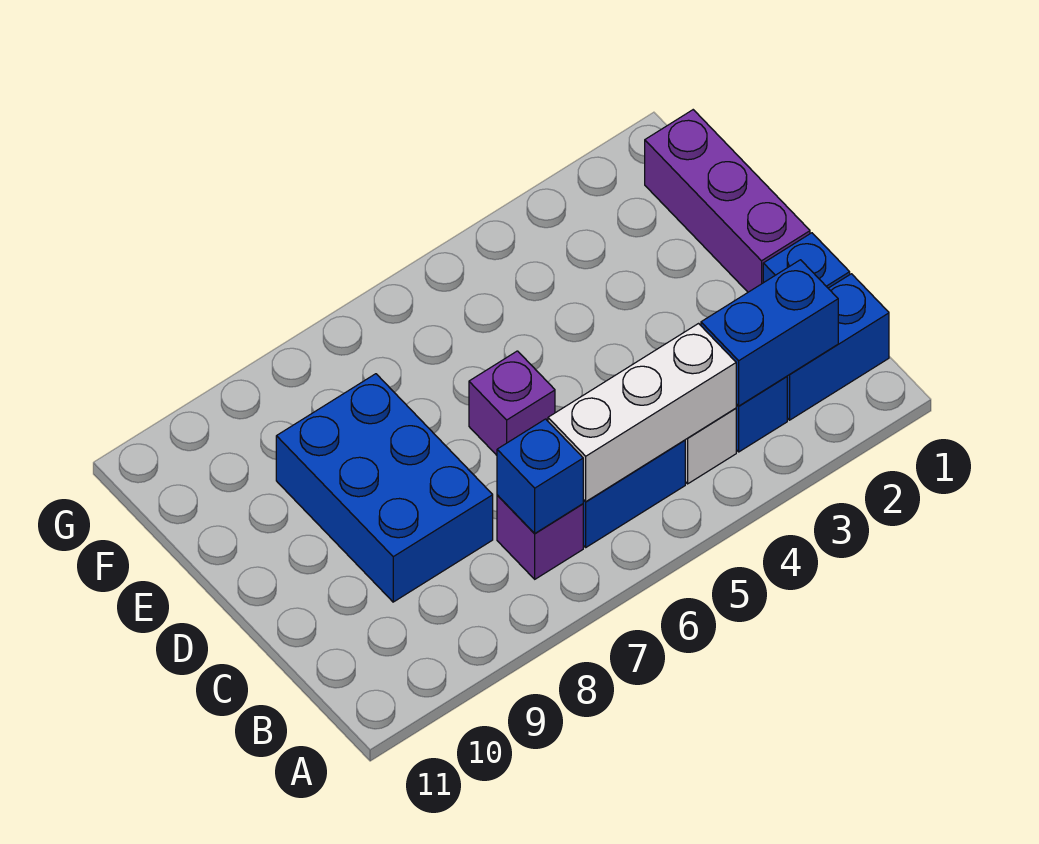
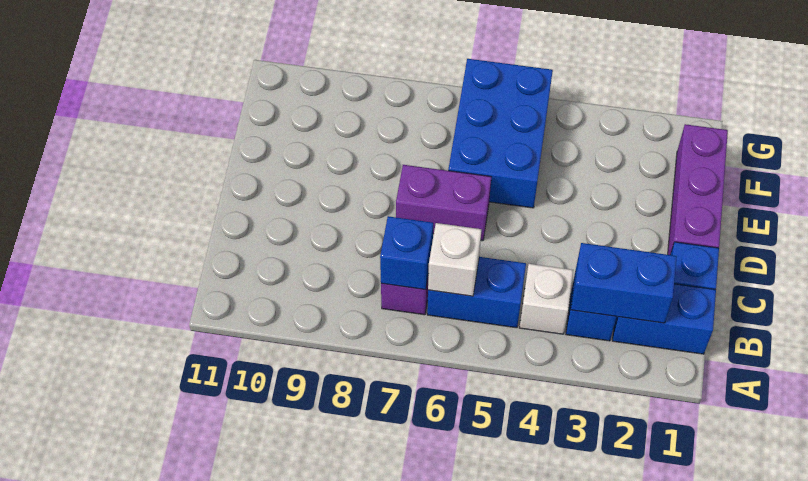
white 1x3 brick [548,324,736,502] -> white 1x1 brick [428,223,482,296]
blue 2x3 brick [276,374,493,602] -> blue 2x3 brick moved to [448,59,553,208]
purple 1x1 brick [469,351,555,455] -> purple 1x2 brick [396,165,491,241]

